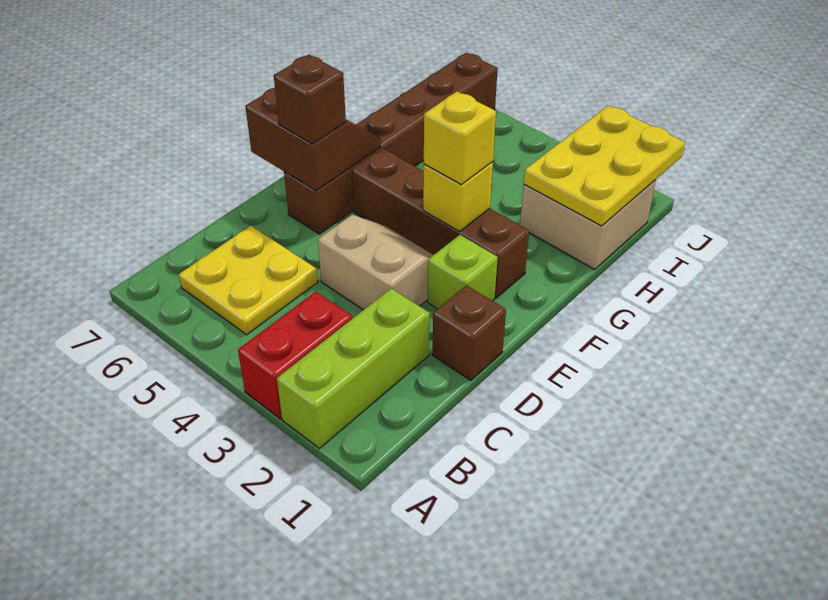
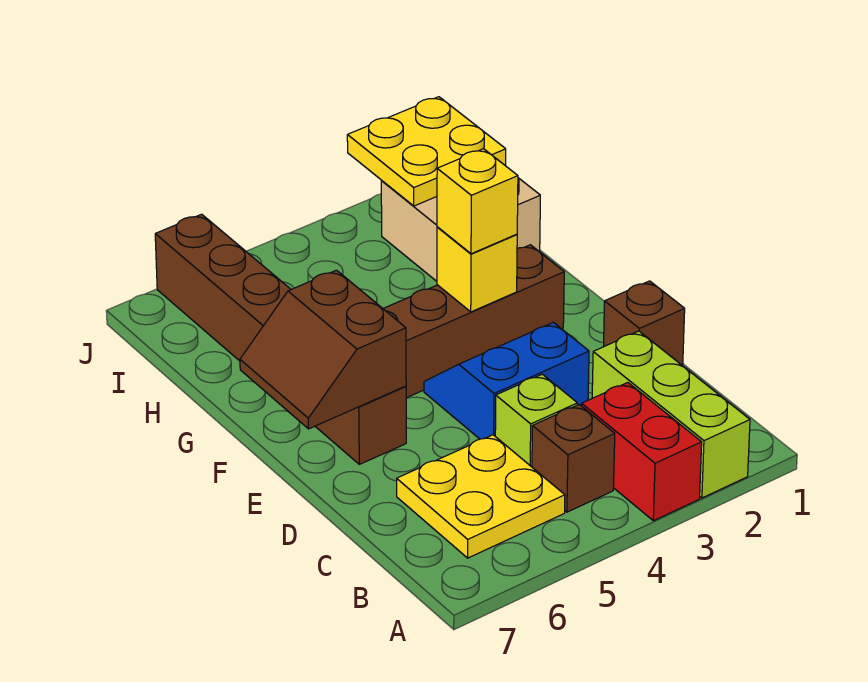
tan 2x2 slope [318,215,433,310] -> blue 2x2 slope [424,322,589,439]
lime 1x1 brick [428,235,498,309] -> lime 1x1 brick moved to [495,374,577,467]
brown 2x2 slope [245,88,381,191] -> brown 2x2 slope turned to [240,270,406,429]
brown 1x1 brick [274,55,346,144] -> brown 1x1 brick moved to [532,405,615,512]
yellow 2x3 plate [524,105,685,226] -> yellow 2x2 plate [347,97,506,206]

